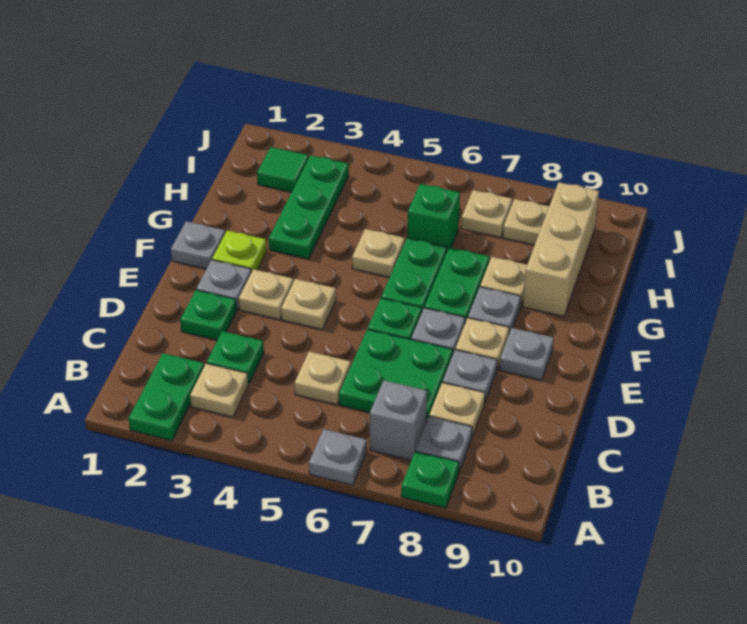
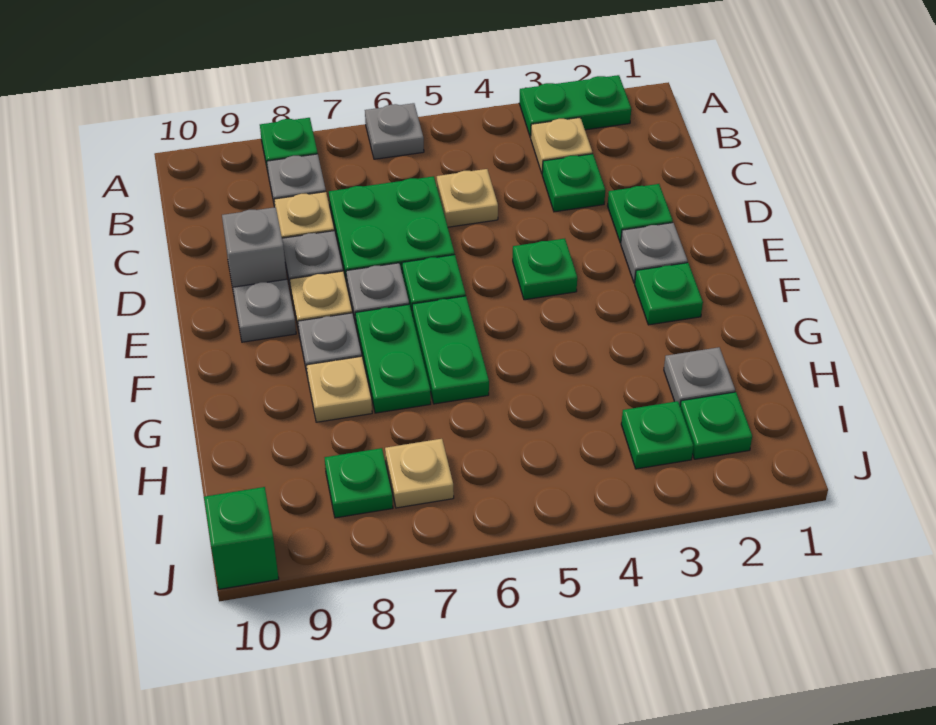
green 1x2 plate [129,353,204,441] -> green 1x2 plate turned to [519,75,631,137]
grey 1x1 brick [370,380,427,460] -> grey 1x1 brick moved to [222,207,287,293]
tan 1x1 plate [239,269,293,320] -> none
tan 1x1 plate [281,279,336,329] -> green 1x1 plate [513,239,577,300]
grey 1x1 plate [171,221,225,269] -> grey 1x1 plate moved to [664,347,735,405]
lime 1x1 plate [212,231,267,272] -> green 1x1 plate [635,263,703,325]
green 1x3 plate [269,155,349,259] -> green 1x1 plate [621,401,693,469]
tan 1x1 plate [352,229,405,277] -> none
tan 1x3 brick [523,182,599,316] -> none
green 1x1 brick [407,184,460,251] -> green 1x1 brick moved to [204,487,279,589]
green 1x1 tile [257,147,309,192] -> green 1x1 plate [680,392,752,459]
tan 1x1 plate [503,199,549,245] -> green 1x1 plate [325,448,393,518]

